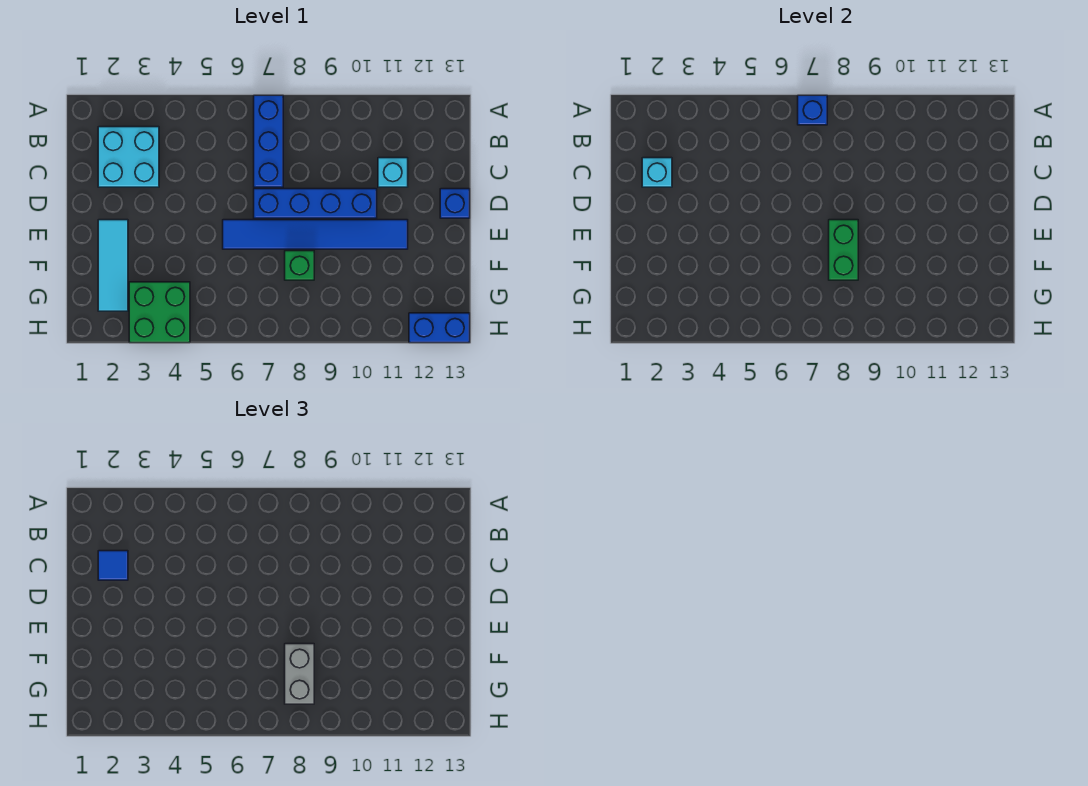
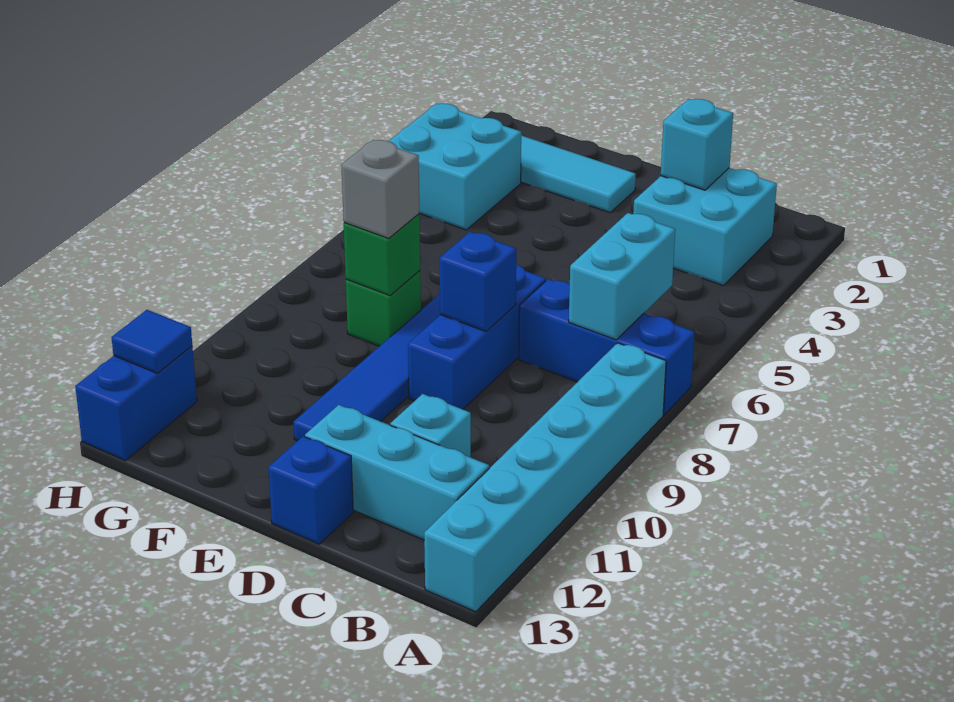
blue 1x1 brick [798,95,827,125] -> blue 1x1 brick moved to [440,232,516,331]
none -> cyan 1x6 brick [424,343,666,612]
none -> cyan 1x2 brick [569,213,675,340]
none -> cyan 1x3 brick [305,405,489,540]
blue 1x1 tile [98,551,128,580] -> blue 1x1 tile moved to [112,310,192,373]
blue 1x4 brick [254,189,377,218] -> blue 1x3 brick [408,265,546,409]
green 1x2 brick [829,220,858,280] -> green 1x1 brick [344,214,420,296]
grey 1x2 brick [285,644,314,704] -> grey 1x1 brick [341,140,419,238]
green 2x2 brick [129,282,190,343] -> cyan 2x2 brick [389,104,521,230]

